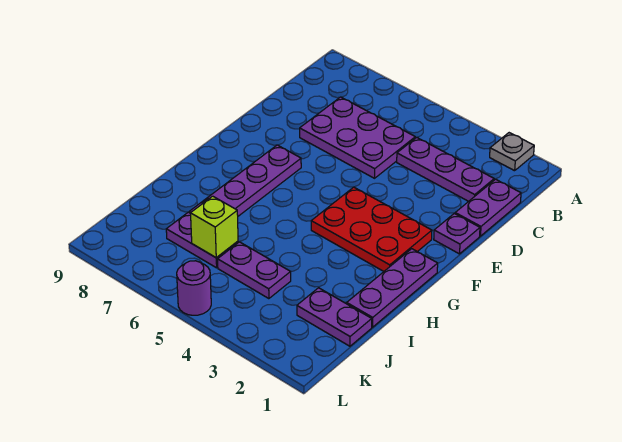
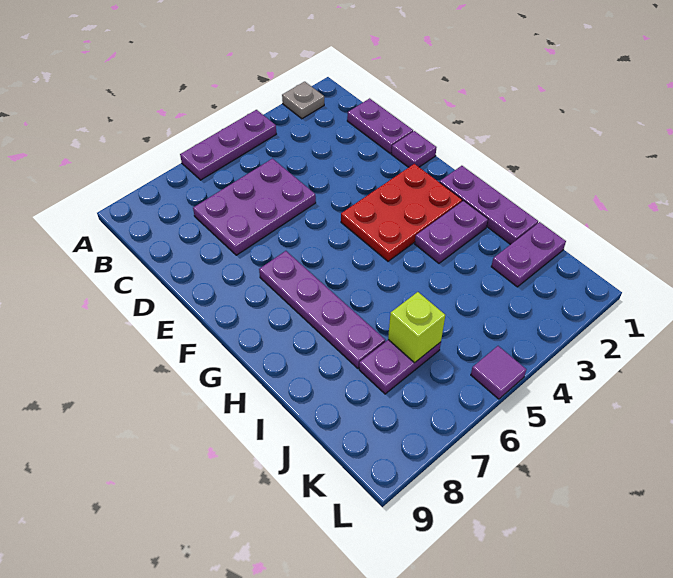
purple 1x3 plate [397,137,494,201] -> purple 1x3 plate moved to [180,110,276,180]
purple 1x2 plate [218,242,291,299] -> purple 1x2 plate moved to [415,201,488,263]
purple 1x1 round brick [177,261,211,315] -> purple 1x1 tile [471,346,526,399]

